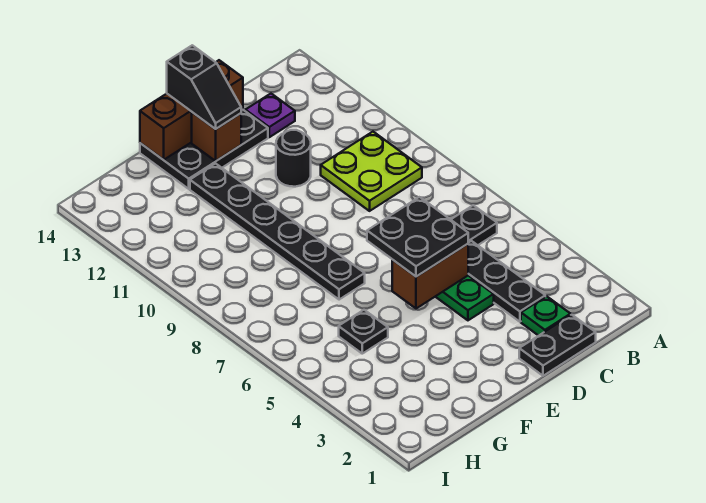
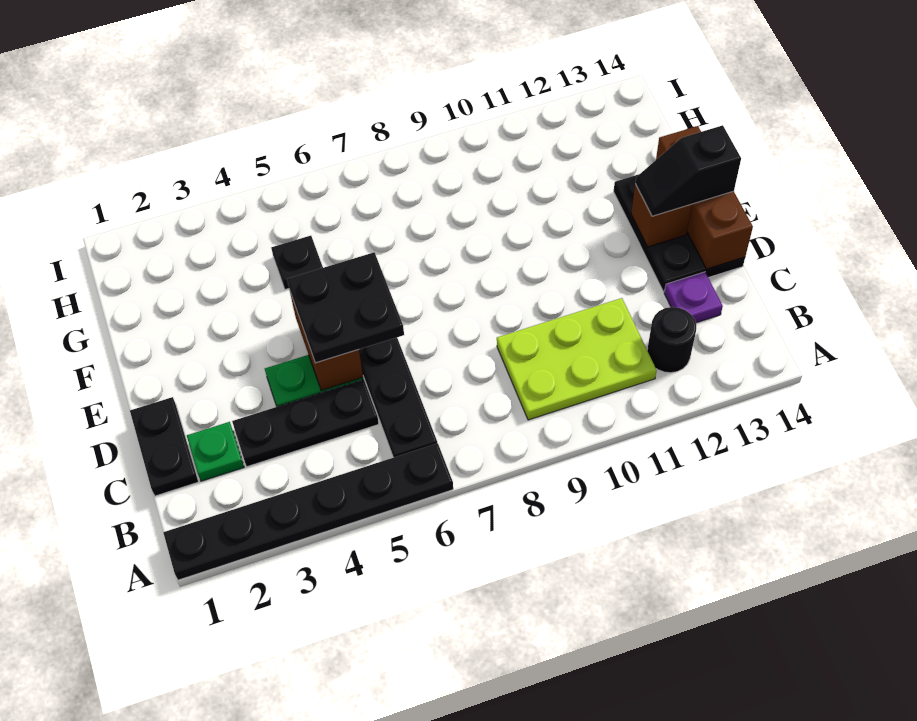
lime 2x2 plate [321,132,422,211] -> lime 2x3 plate [497,298,657,420]
black 1x1 round brick [276,130,311,187] -> black 1x1 round brick moved to [647,307,696,373]
black 1x6 plate [190,164,365,300] -> black 1x6 plate moved to [163,443,453,580]

